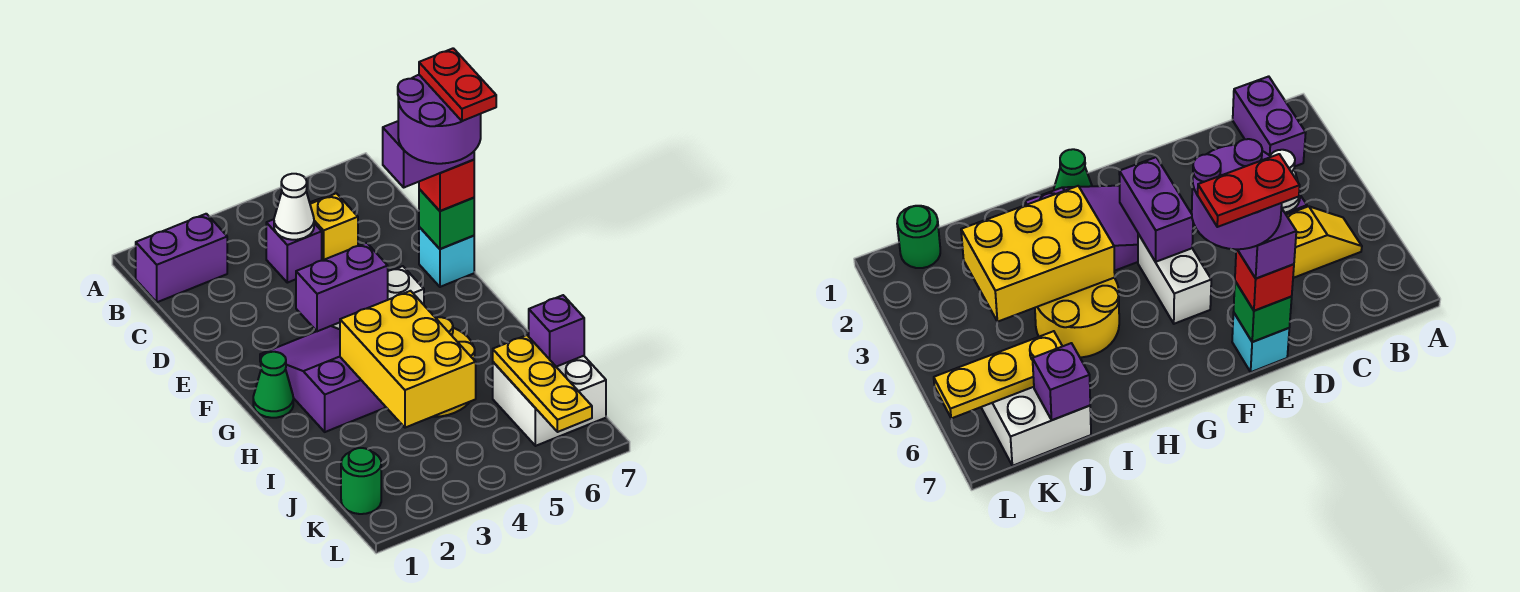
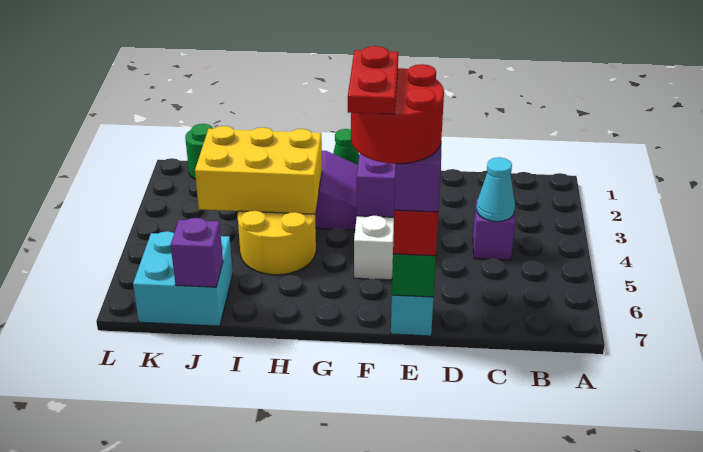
purple 1x2 brick [136,214,227,302] -> none
yellow 1x2 slope [310,193,358,261] -> none
white 1x1 cone [274,174,314,240] -> cyan 1x1 cone [476,157,515,222]
purple 2x2 round brick [398,75,481,164] -> red 2x2 round brick [351,64,444,164]
red 1x2 plate [419,48,496,121] -> red 1x2 plate turned to [348,46,398,114]
white 2x2 brick [493,356,606,446] -> cyan 2x2 brick [133,231,233,326]
yellow 1x3 plate [493,335,592,432] -> none

